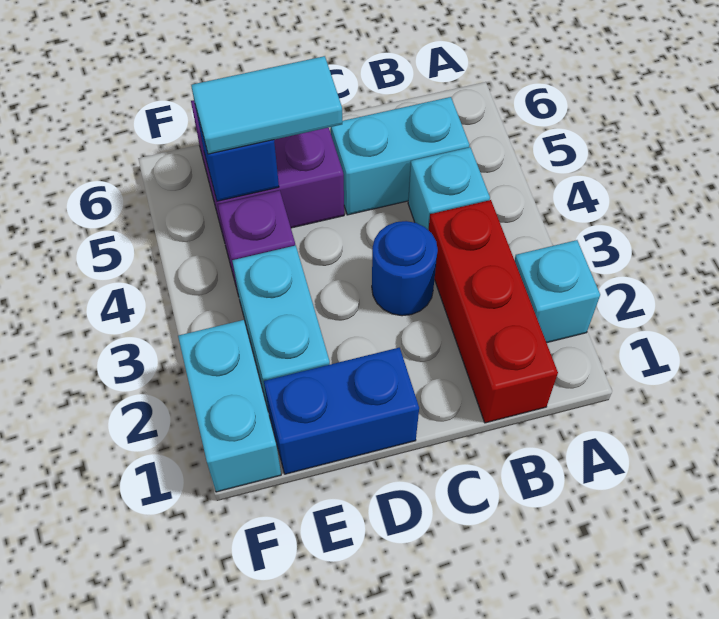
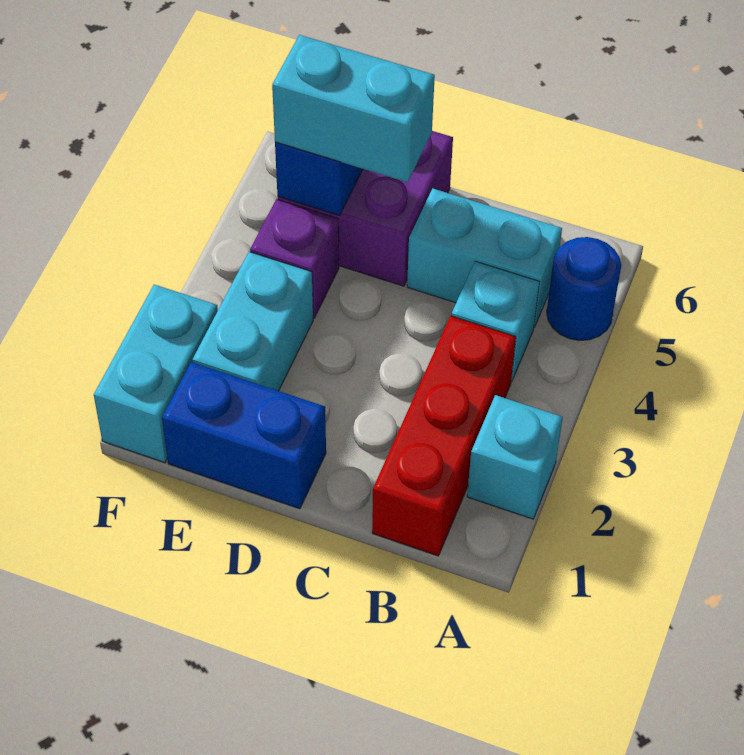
blue 1x1 round brick [372,221,438,316] -> blue 1x1 round brick moved to [547,237,621,341]
cyan 1x2 tile [191,56,342,154] -> cyan 1x2 brick [272,35,435,182]

